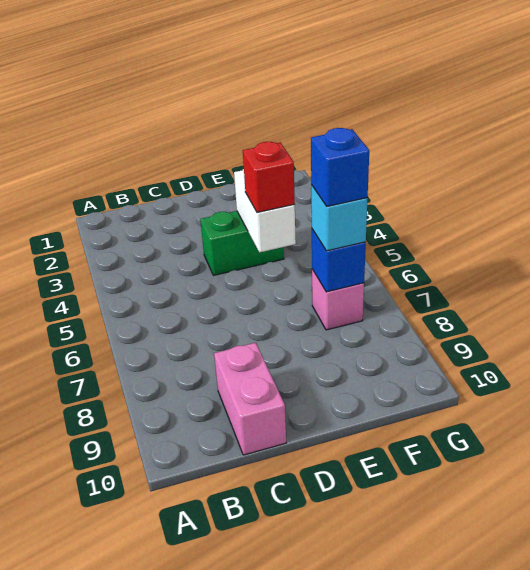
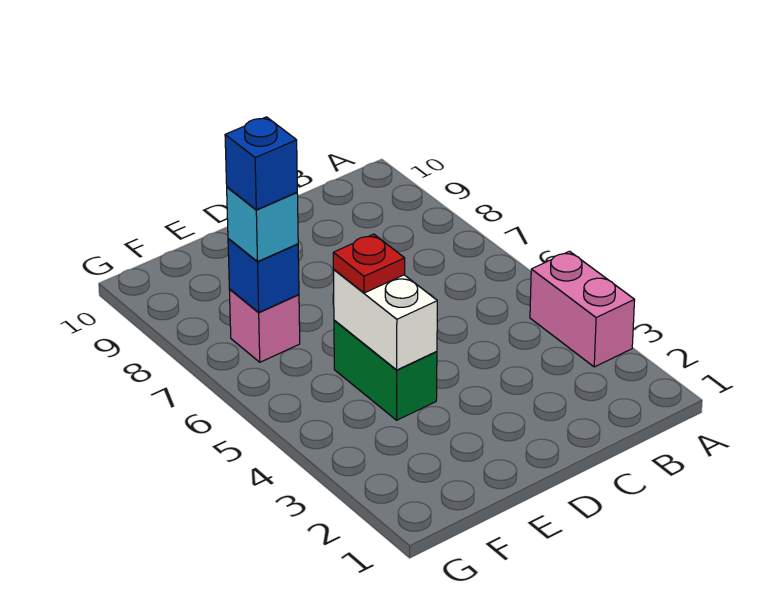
pink 1x2 brick [214,343,286,455] -> pink 1x2 brick moved to [530,251,635,367]
green 1x2 brick [200,211,284,275] -> green 1x2 brick turned to [334,320,437,420]
red 1x1 brick [243,142,295,212] -> red 1x1 plate [333,234,405,293]

